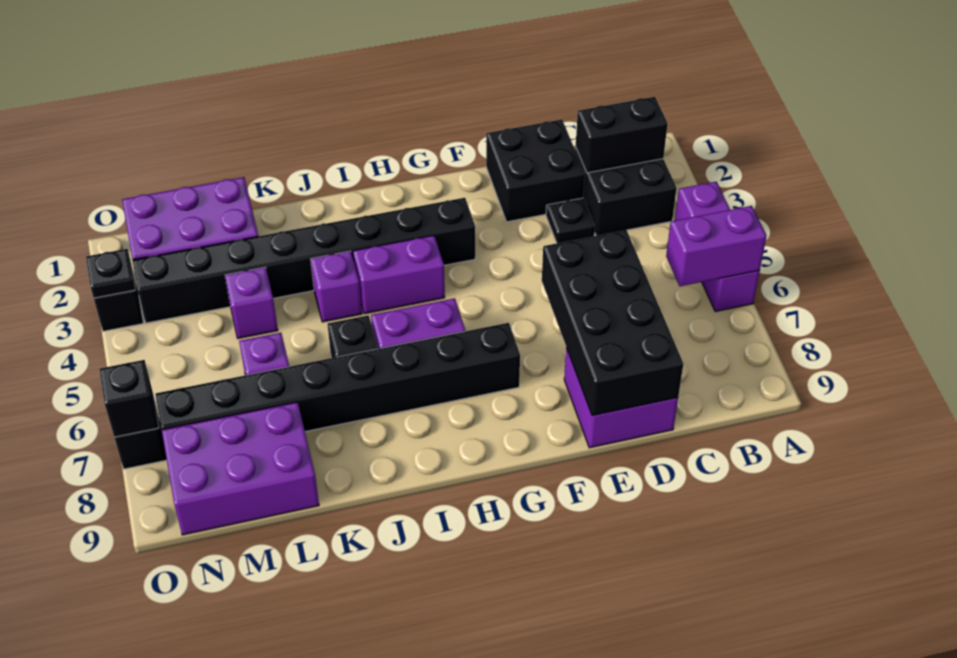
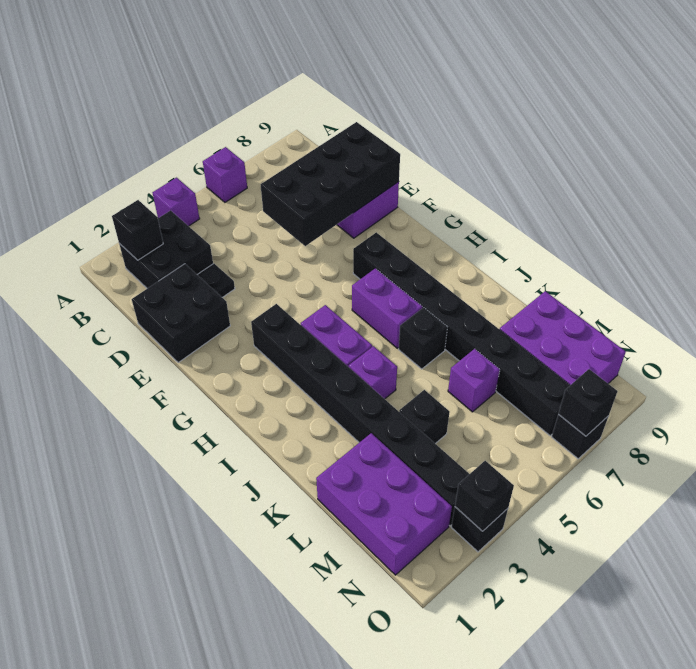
purple 1x2 brick [666,206,767,286] -> none
black 1x2 brick [576,97,668,173] -> black 1x1 brick [112,200,163,260]
purple 1x1 brick [225,267,278,339] -> black 1x1 brick [399,390,450,444]
black 1x1 plate [86,249,135,298] -> black 1x1 brick [455,461,514,531]

